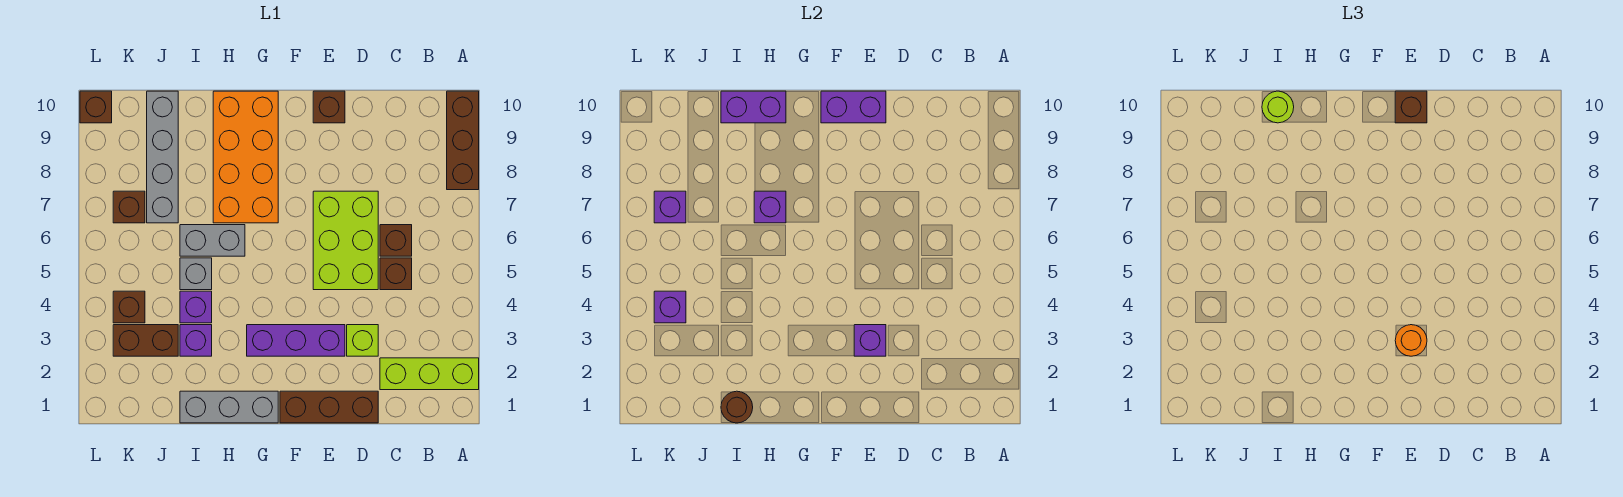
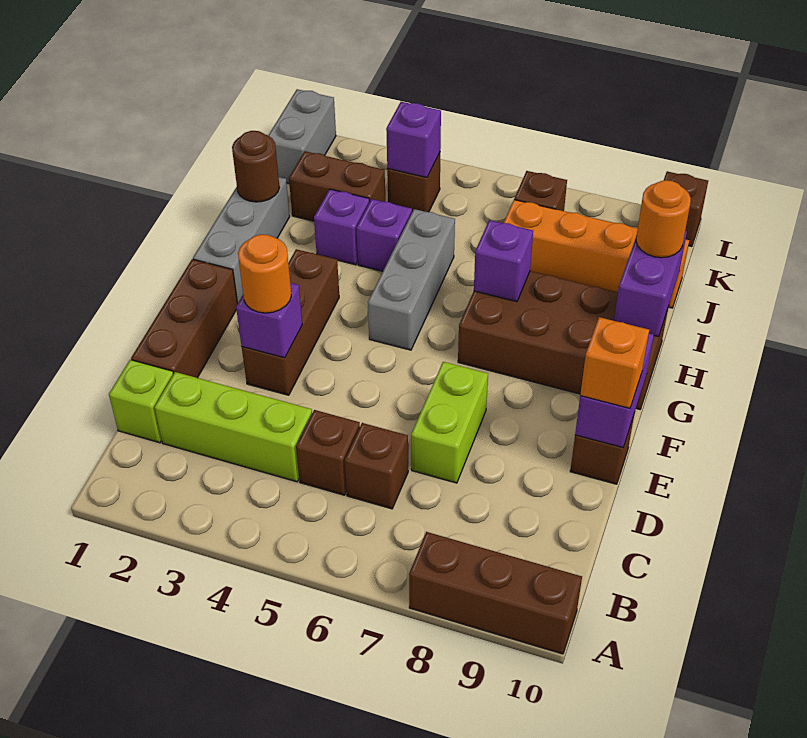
lime 1x3 brick [380,358,479,390] -> lime 1x3 brick turned to [155,372,312,482]
lime 1x1 brick [347,325,378,356] -> lime 1x1 brick moved to [109,360,173,443]
lime 2x3 brick [313,191,378,290] -> lime 1x2 brick [411,362,488,483]
purple 1x3 brick [247,325,345,356] -> brown 1x3 brick [242,249,339,395]
brown 1x1 brick [1395,91,1427,123] -> orange 1x1 brick [580,317,649,408]
orange 2x4 brick [213,91,278,223] -> brown 2x4 brick [458,271,668,409]
grey 1x2 brick [180,225,245,256] -> grey 1x2 brick moved to [268,89,336,183]
grey 1x1 brick [180,258,212,290] -> grey 1x3 brick [368,209,455,350]
lime 1x1 round brick [1262,91,1294,123] -> orange 1x1 round brick [636,180,691,258]
brown 1x2 brick [113,325,178,356] -> brown 1x2 brick turned to [289,151,385,221]
grey 1x4 brick [147,91,178,223] -> orange 1x4 brick [504,200,689,308]
purple 1x1 brick [654,191,686,223] -> none

